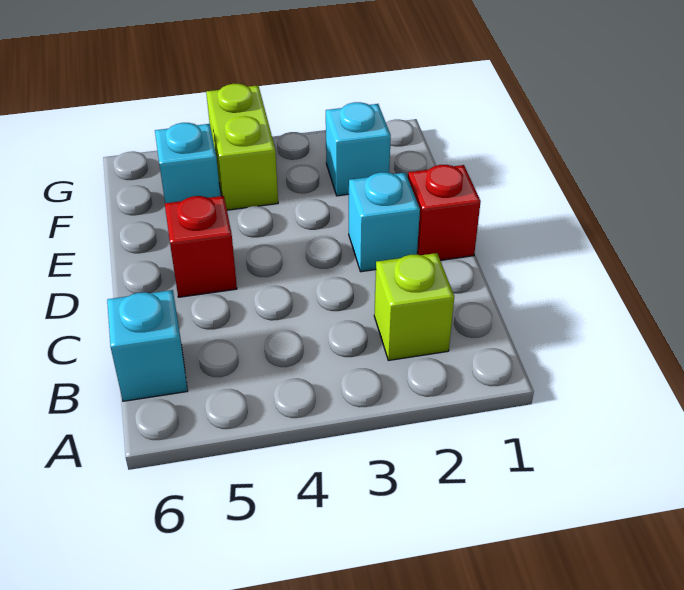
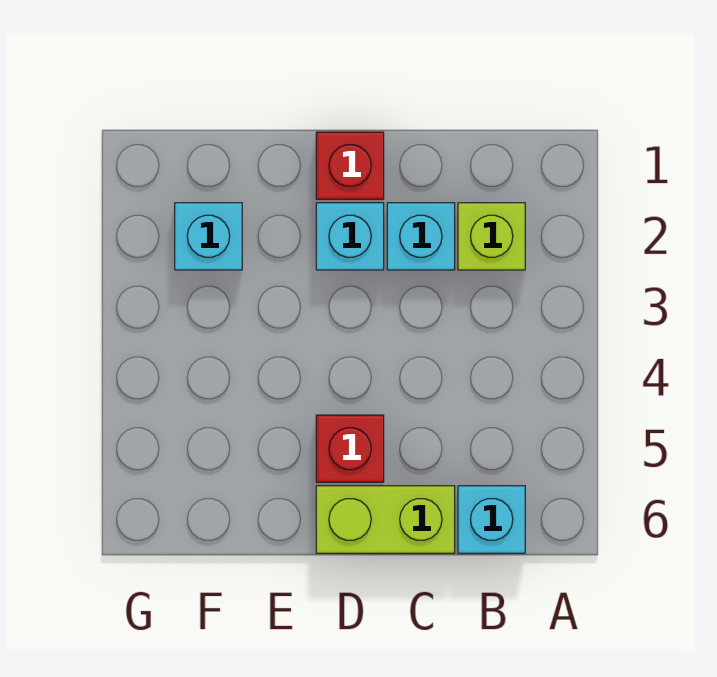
lime 1x2 brick [206,84,278,210] -> lime 1x2 brick moved to [316,486,455,553]
cyan 1x1 brick [155,123,220,203] -> cyan 1x1 brick moved to [387,203,455,270]

